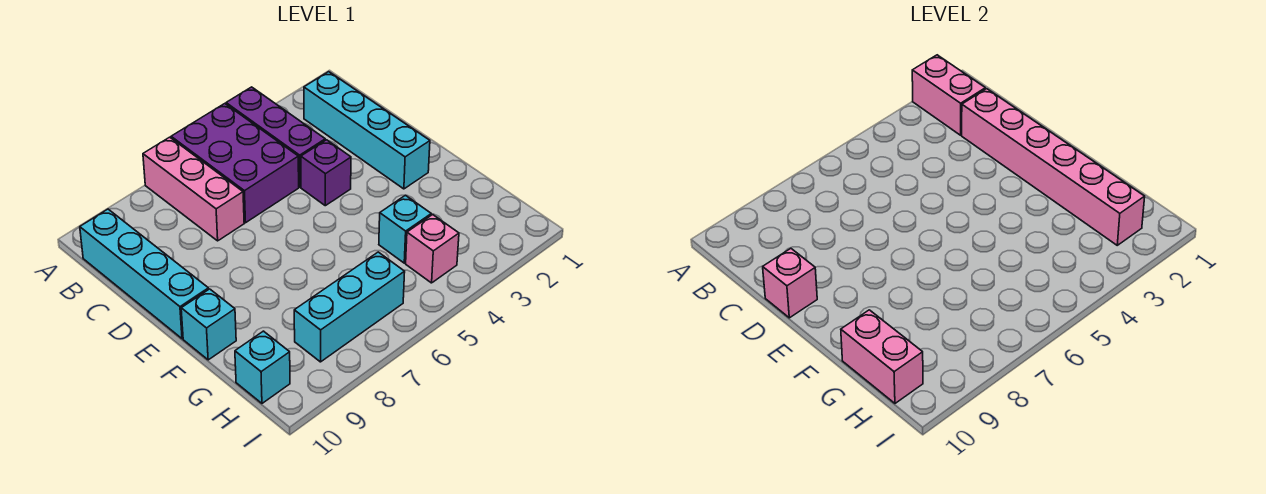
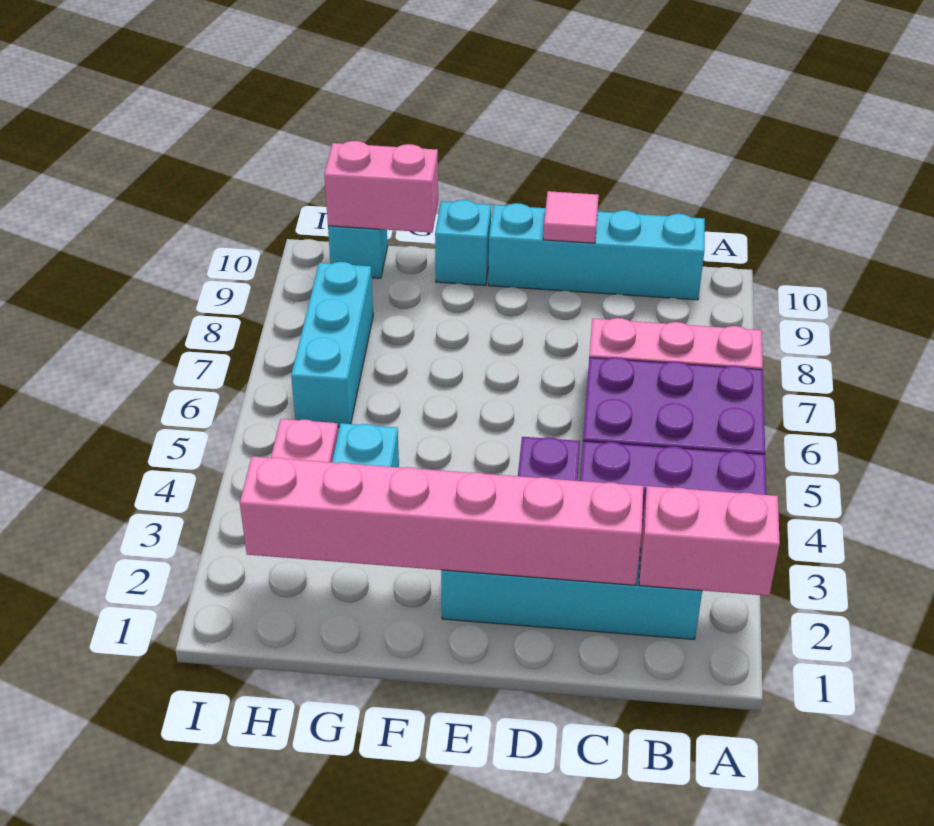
pink 1x1 brick [763,248,817,318] -> pink 1x1 tile [543,191,599,243]

